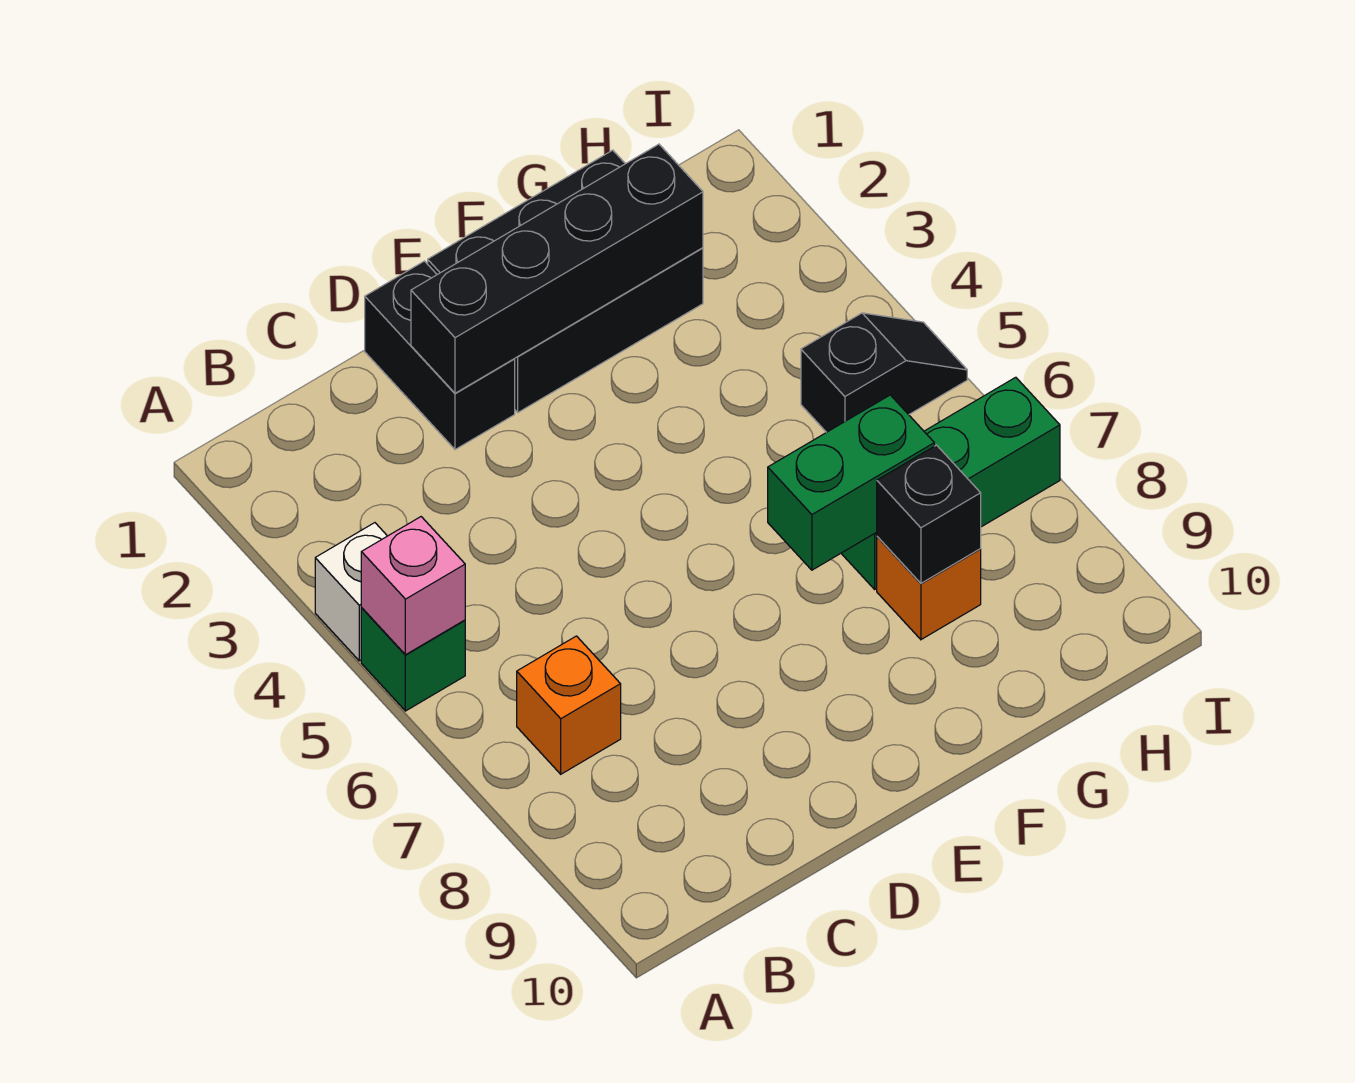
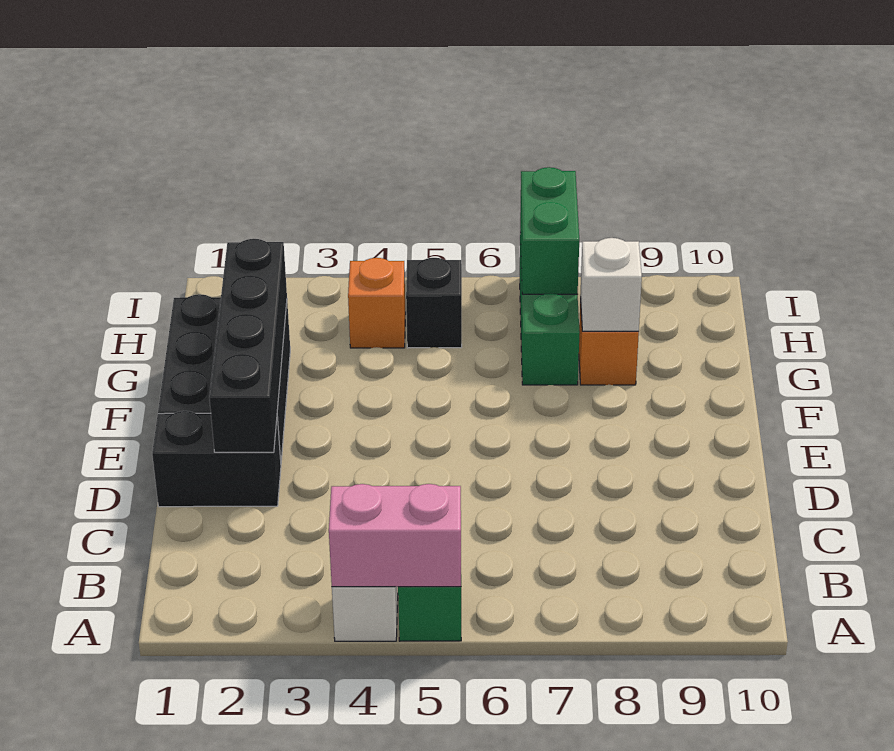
pink 1x1 brick [361,517,465,655] -> pink 1x2 brick [329,484,461,587]
orange 1x1 brick [517,636,621,774] -> orange 1x1 brick moved to [348,258,406,348]
green 1x2 brick [768,395,934,570] -> green 1x2 brick moved to [520,167,579,294]
black 1x1 brick [877,445,981,583] -> white 1x1 brick [580,238,642,331]

